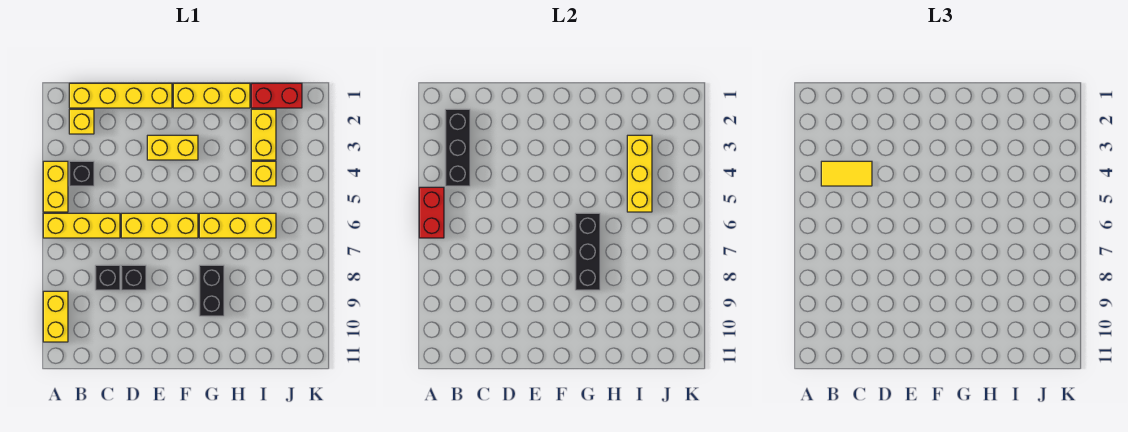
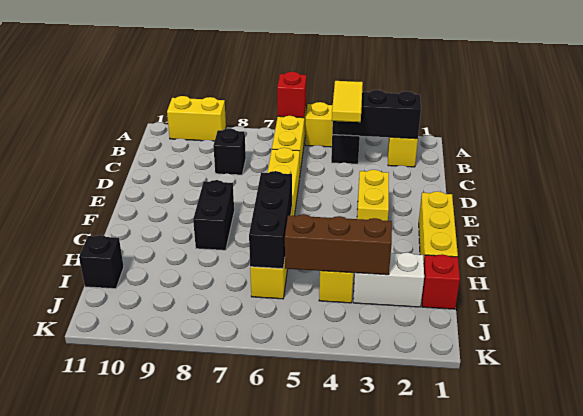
red 1x2 brick [419,187,444,238] -> red 1x1 brick [277,72,306,118]
yellow 1x4 brick [69,83,172,108] -> none
black 1x1 brick [121,265,146,290] -> black 1x1 brick moved to [79,235,124,289]
black 1x3 brick [575,213,600,290] -> black 1x3 brick turned to [249,171,292,269]
black 1x2 brick [199,265,224,316] -> black 1x2 brick turned to [193,180,234,250]
red 1x2 brick [251,83,302,108] -> red 1x1 brick [422,254,460,309]
yellow 1x2 brick [251,109,276,160] -> white 1x2 brick [353,252,424,307]
yellow 1x3 brick [627,135,652,212] -> brown 1x3 brick [285,214,392,275]

